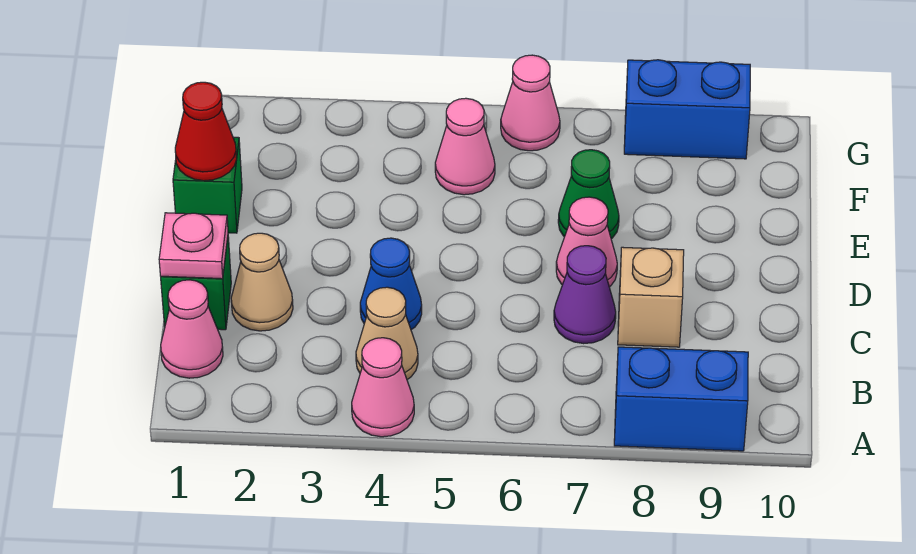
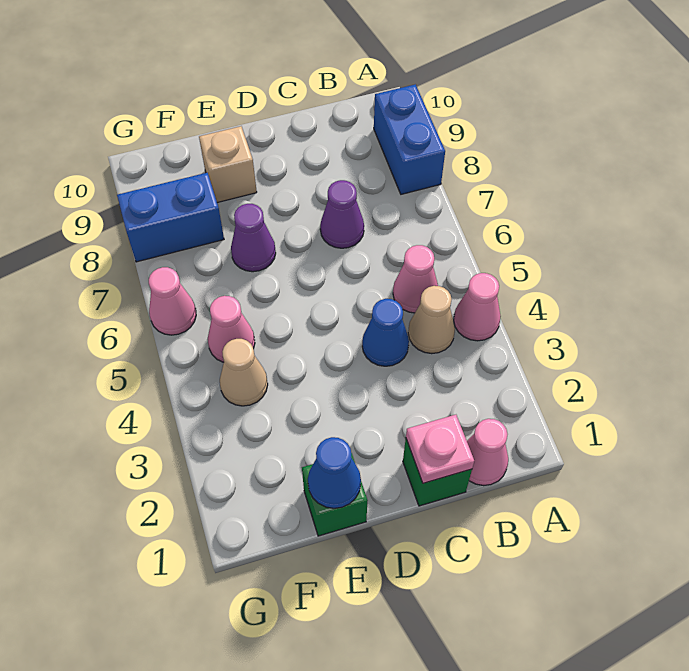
tan 1x1 cone [231,233,293,331] -> tan 1x1 cone moved to [220,339,268,406]
tan 1x1 brick [618,247,684,347] -> tan 1x1 brick moved to [199,126,257,203]
pink 1x1 cone [556,197,617,287] -> pink 1x1 cone moved to [393,245,438,313]
red 1x1 cone [175,82,237,181] -> blue 1x1 cone [308,437,361,508]
green 1x1 cone [558,150,619,239] -> purple 1x1 cone [231,204,276,272]
blue 1x2 brick [624,60,750,159] -> blue 1x2 brick turned to [117,173,224,262]

